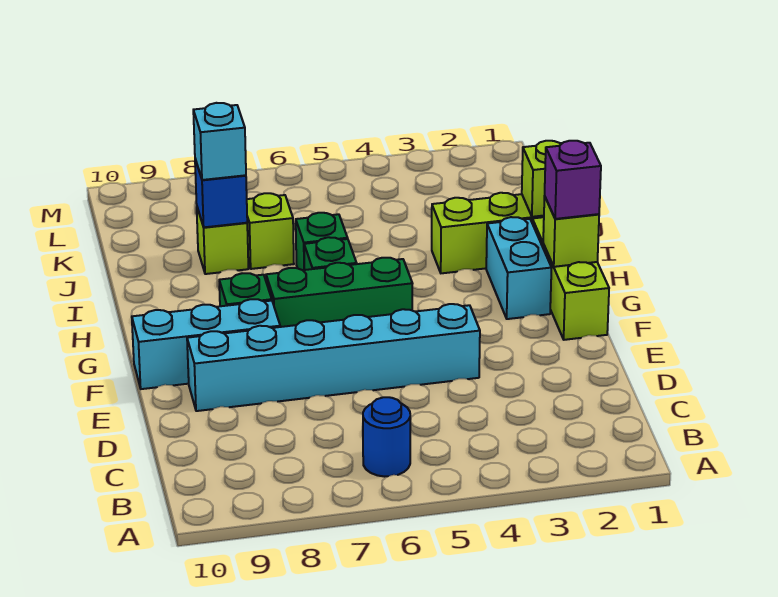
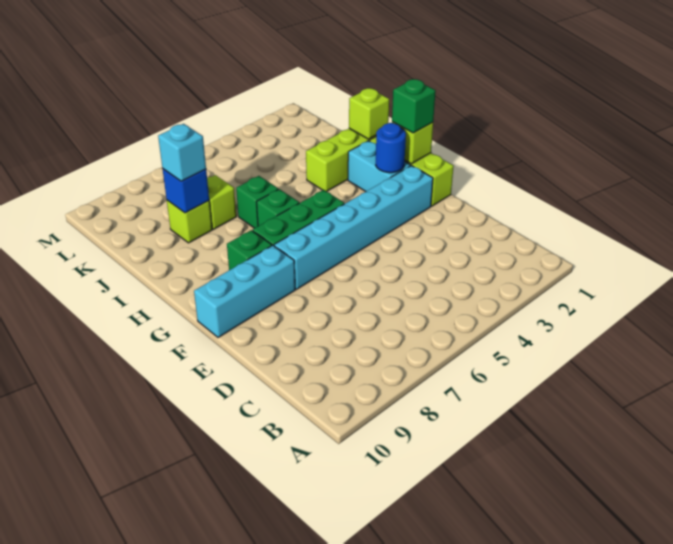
blue 1x1 round brick [363,397,410,477] -> blue 1x1 round brick moved to [376,123,406,173]
cyan 1x6 brick [187,304,480,411] -> cyan 1x6 brick moved to [274,166,433,289]
purple 1x1 brick [545,141,601,219] -> green 1x1 brick [392,79,436,133]

